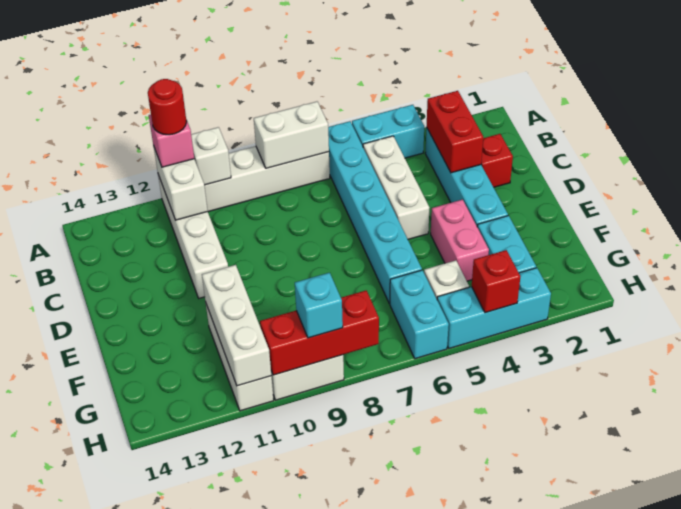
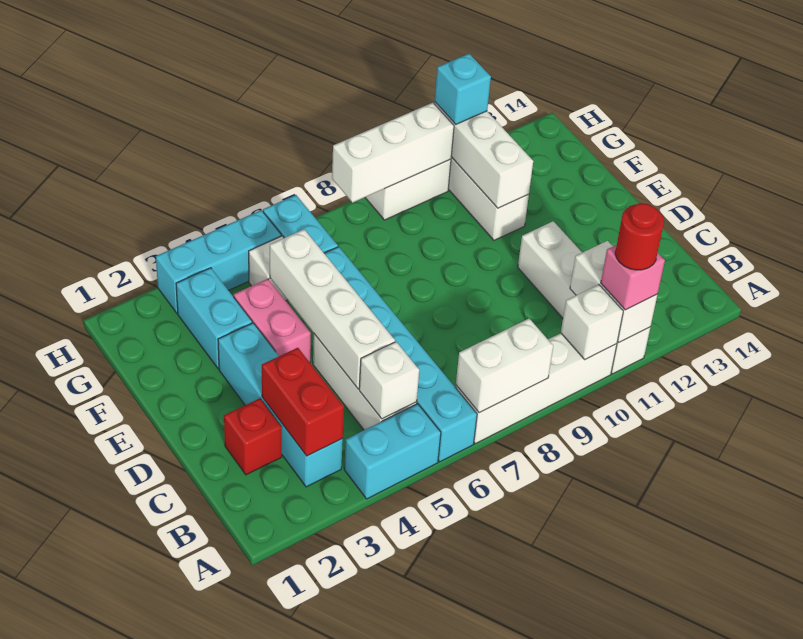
none -> white 1x1 brick [359,342,419,419]
none -> white 1x4 brick [270,229,395,389]
red 1x1 brick [472,250,520,313] -> none
red 1x3 brick [260,291,379,375] -> white 1x3 brick [332,103,454,203]
cyan 1x1 brick [295,273,343,338] -> cyan 1x1 brick moved to [435,54,491,124]

